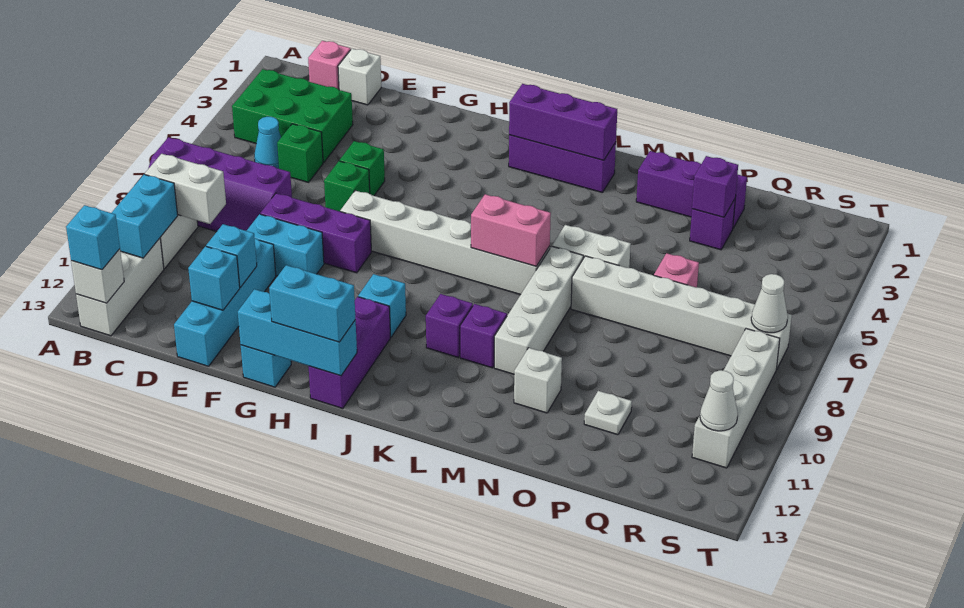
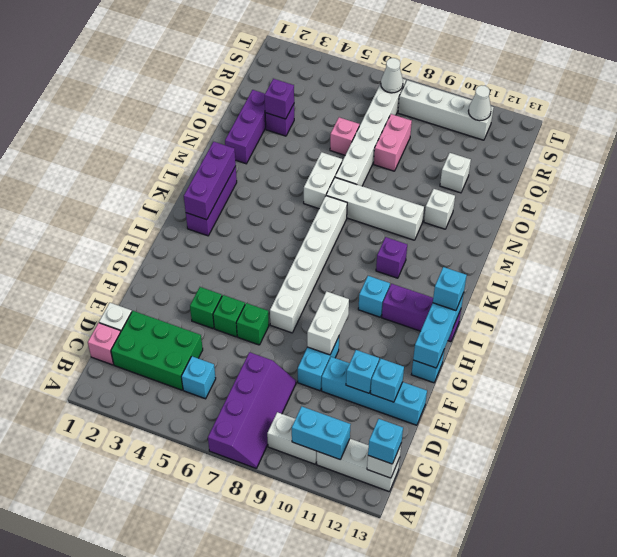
green 2x3 brick [232,69,353,163] -> green 2x3 brick turned to [111,311,203,390]
white 1x2 brick [145,154,226,224] -> white 1x2 brick moved to [307,291,349,355]
cyan 1x1 cone [254,117,281,169] -> cyan 1x1 brick [181,356,216,399]
green 1x1 brick [277,124,323,182] -> green 1x1 brick moved to [190,287,222,329]
purple 1x3 brick [260,193,371,273] -> none
cyan 1x2 brick [269,265,355,342] -> cyan 1x1 brick [433,267,467,311]
pink 1x2 brick [471,194,551,266] -> pink 1x2 brick moved to [374,114,412,171]
purple 1x1 brick [460,304,507,368] -> none
white 1x1 plate [584,391,632,435] -> white 1x1 brick [440,153,471,193]

